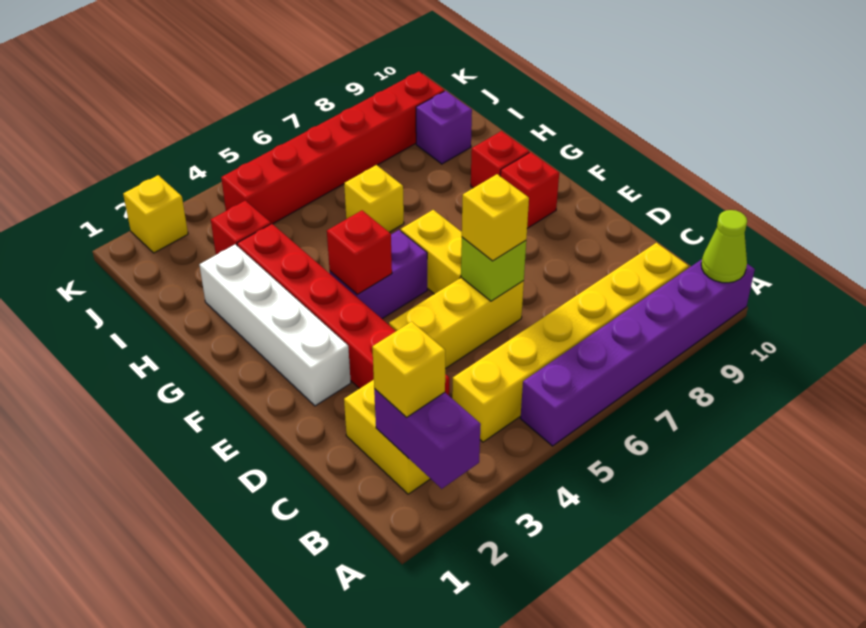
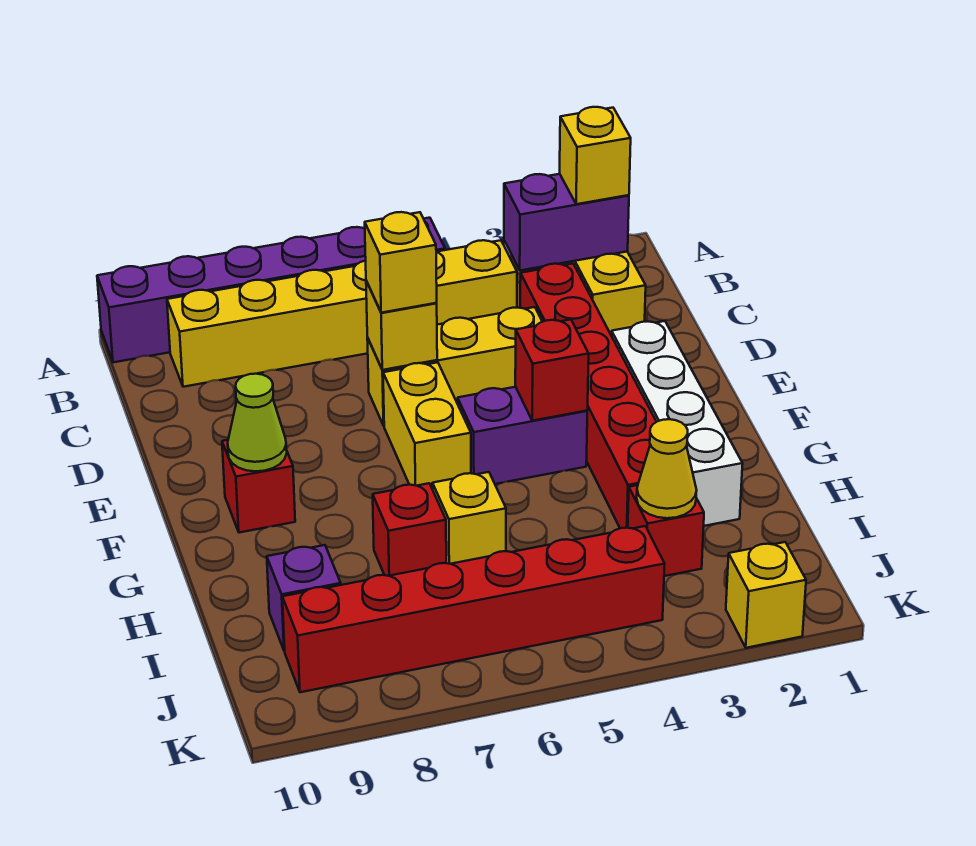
purple 1x2 brick [374,389,481,489] -> purple 1x2 brick turned to [504,174,629,271]
lime 1x1 cone [701,210,747,283] -> lime 1x1 cone moved to [228,374,287,471]
lime 1x1 brick [461,237,526,301] -> yellow 1x1 brick [366,281,437,370]
red 1x1 brick [471,131,529,188] -> red 1x1 brick moved to [373,483,446,576]
none -> yellow 1x1 cone [637,419,697,518]

